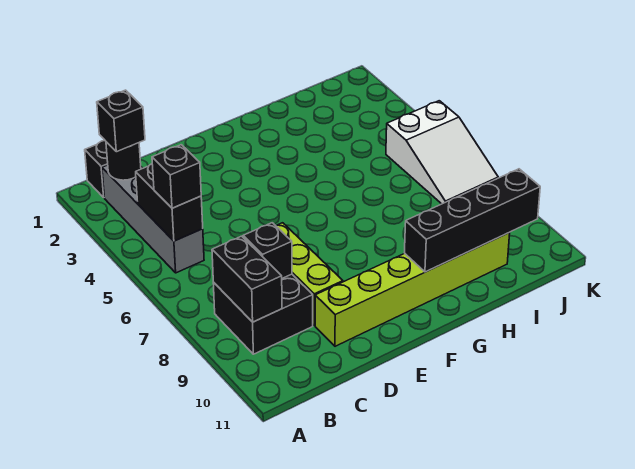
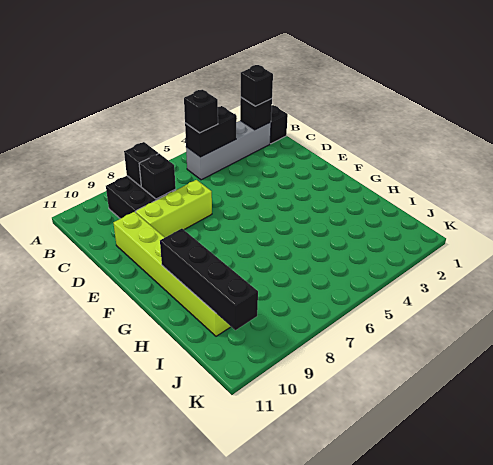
black 1x1 round brick [106,142,141,180] -> black 1x1 brick [240,98,272,130]
black 1x2 brick [212,236,282,322] -> black 1x1 brick [124,142,159,186]
white 2x3 slope [386,101,498,204] -> none

